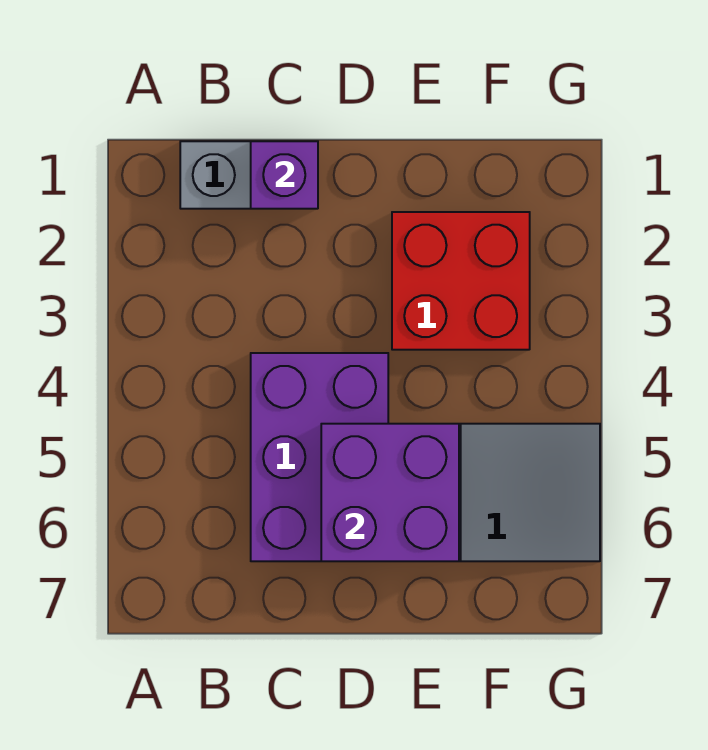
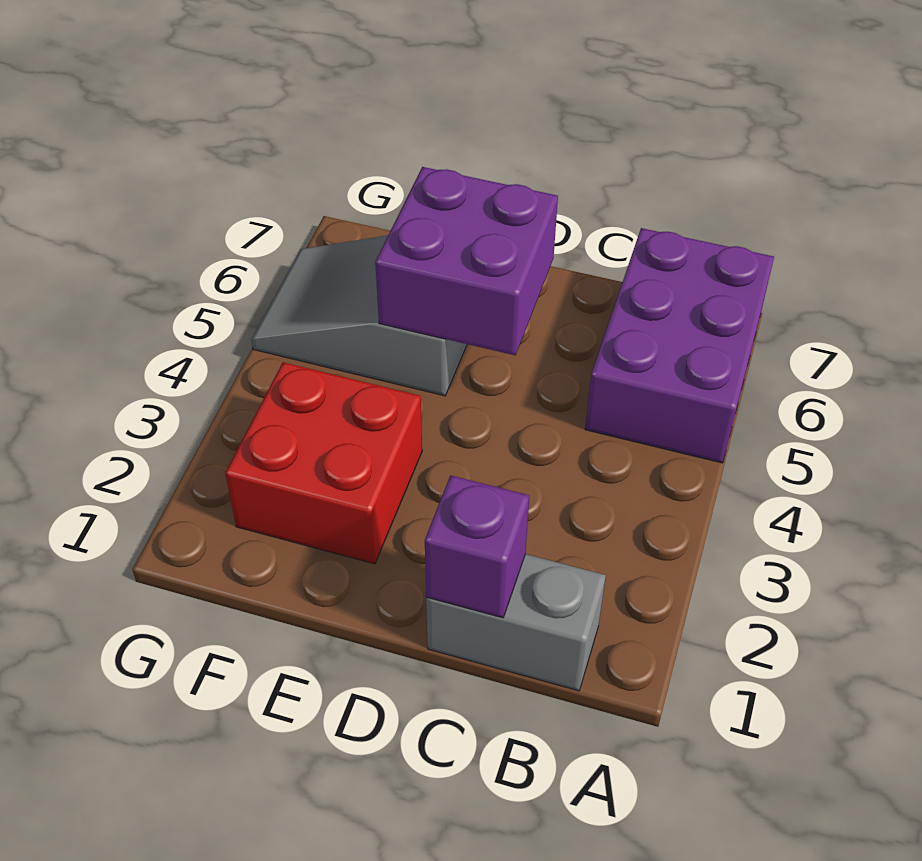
purple 2x3 brick [251,353,388,561] -> purple 2x3 brick moved to [585,228,774,463]

